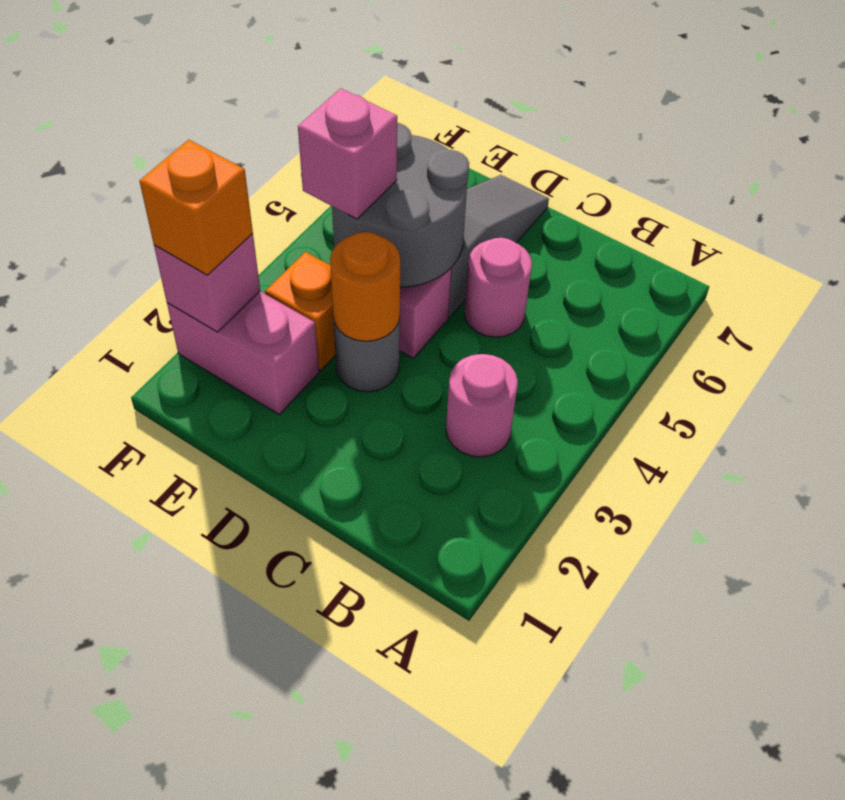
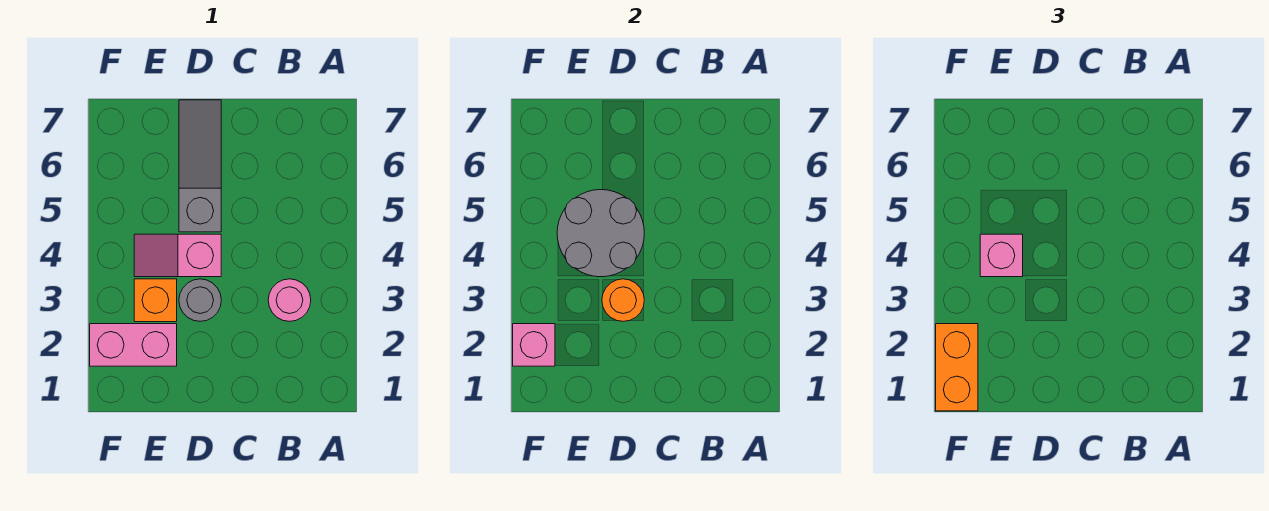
pink 1x1 round brick [464,238,532,337] -> none
orange 1x1 brick [139,140,253,275] -> orange 1x2 brick [936,324,978,411]

